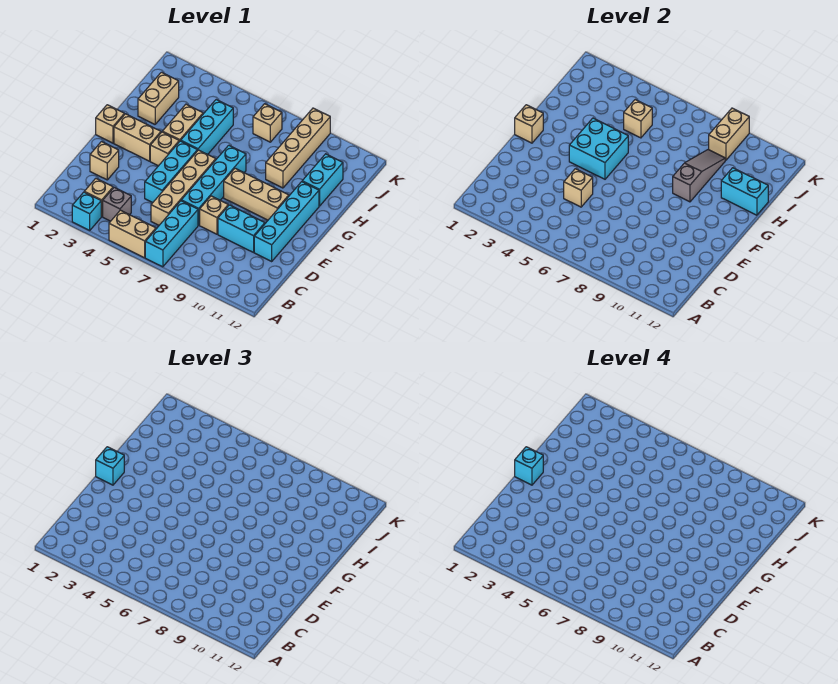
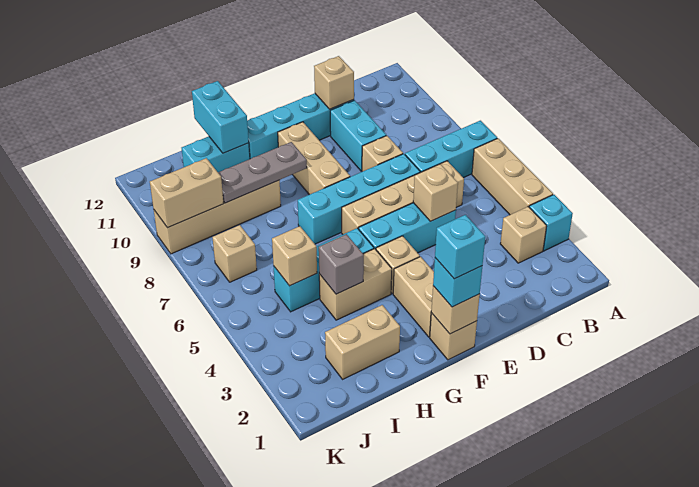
tan 1x2 brick [109,210,156,258] -> tan 1x3 brick [472,138,553,215]
grey 1x1 brick [103,187,131,221] -> grey 1x1 brick moved to [319,234,364,294]
tan 1x1 brick [90,142,119,180] -> tan 1x1 brick moved to [314,56,354,109]
cyan 2x2 brick [569,118,628,179] -> none
grey 1x3 slope [673,149,725,202] -> grey 1x3 plate [218,142,307,203]

